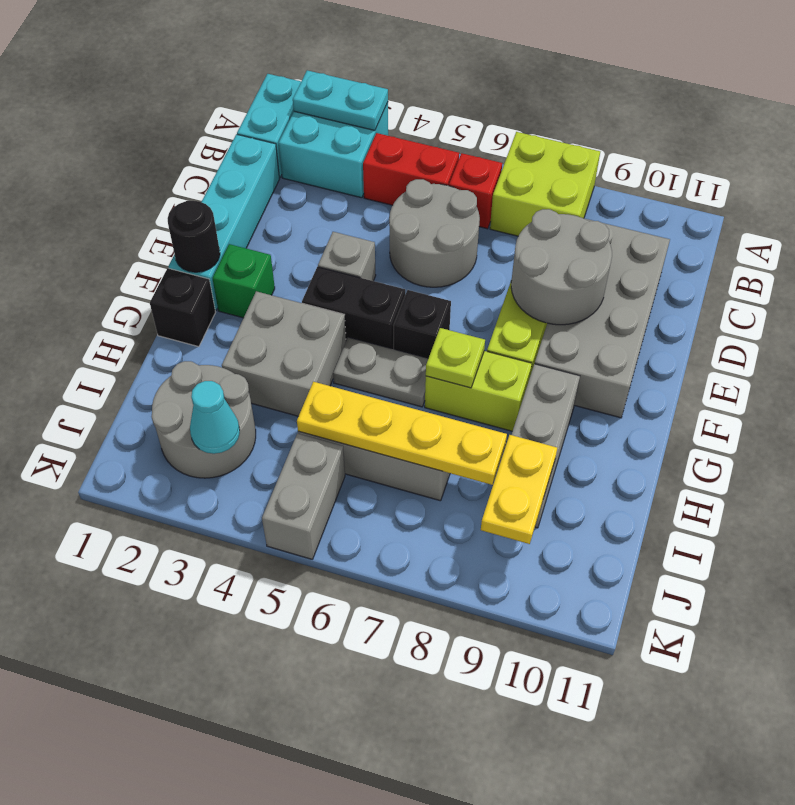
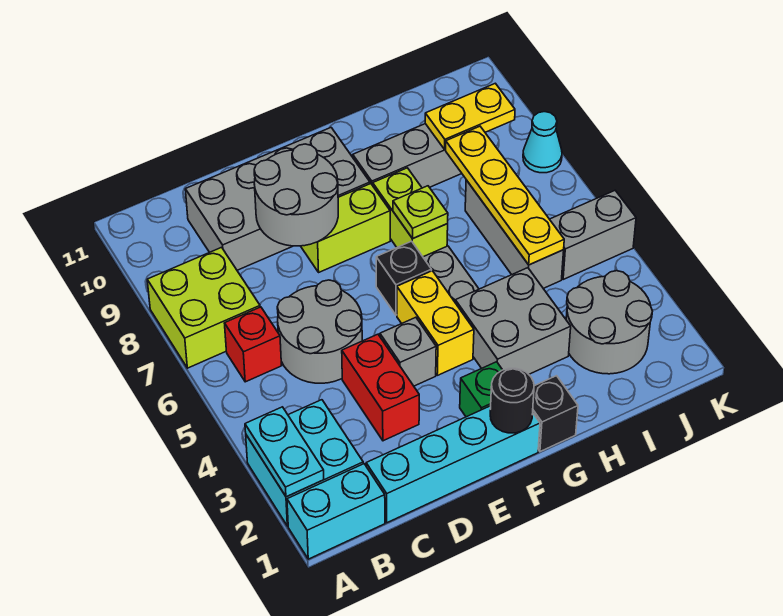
red 1x2 brick [363,133,459,205] -> red 1x2 brick moved to [342,334,419,441]
black 1x2 brick [302,267,405,349] -> yellow 1x2 brick [397,271,474,375]
cyan 1x1 cone [190,381,240,454] -> cyan 1x1 cone moved to [523,112,562,173]

